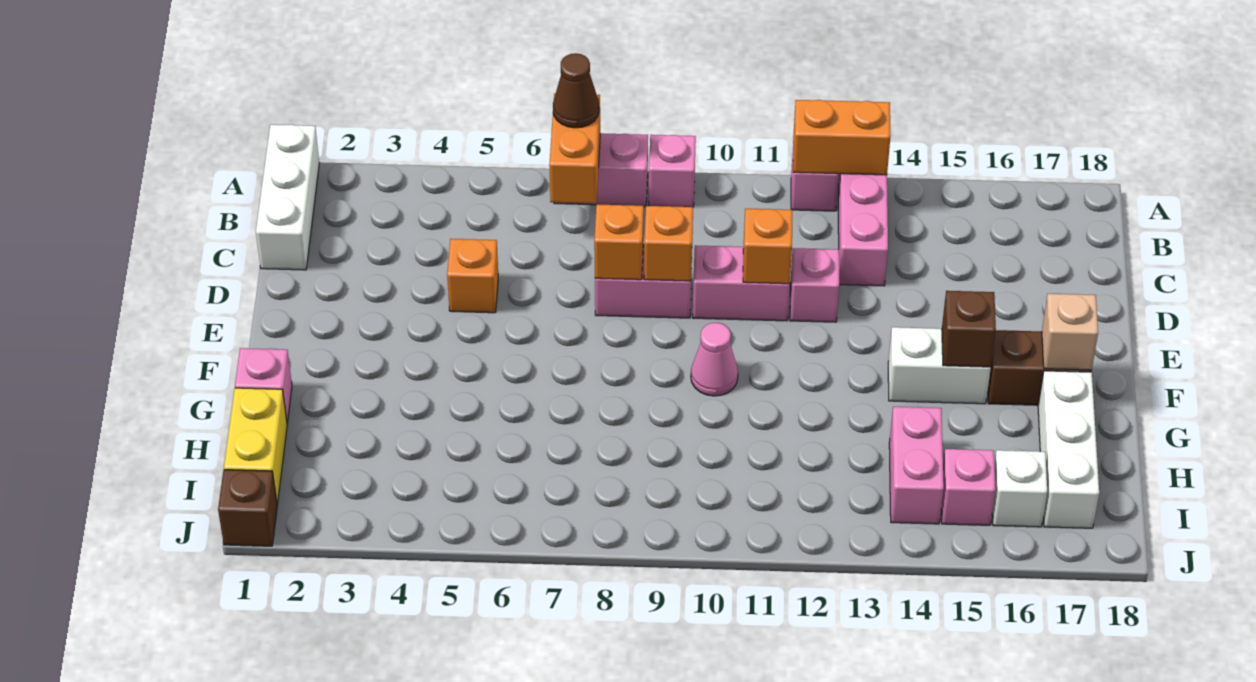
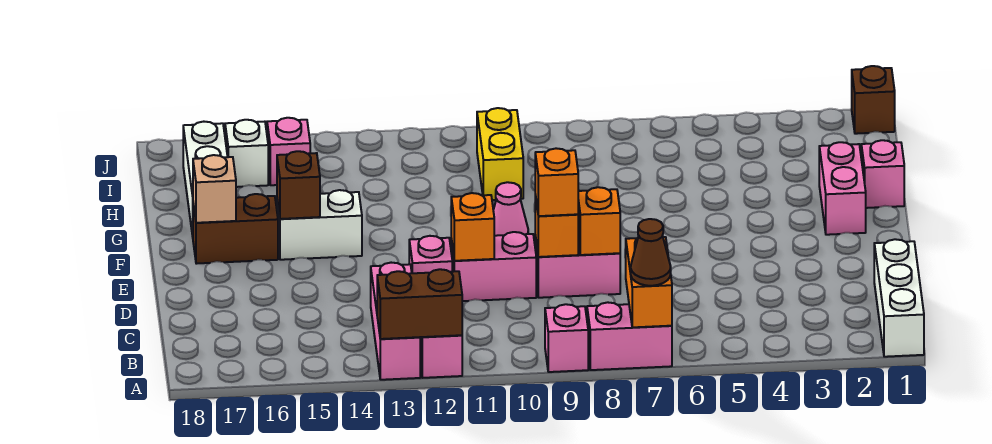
orange 1x2 brick [793,100,891,175] -> brown 1x2 brick [377,269,462,339]
orange 1x1 brick [447,239,498,313] -> orange 1x1 brick moved to [535,148,578,216]
yellow 1x2 brick [224,388,287,504] -> yellow 1x2 brick moved to [477,108,523,200]
pink 1x2 brick [889,407,944,524] -> pink 1x2 brick moved to [819,142,866,235]

